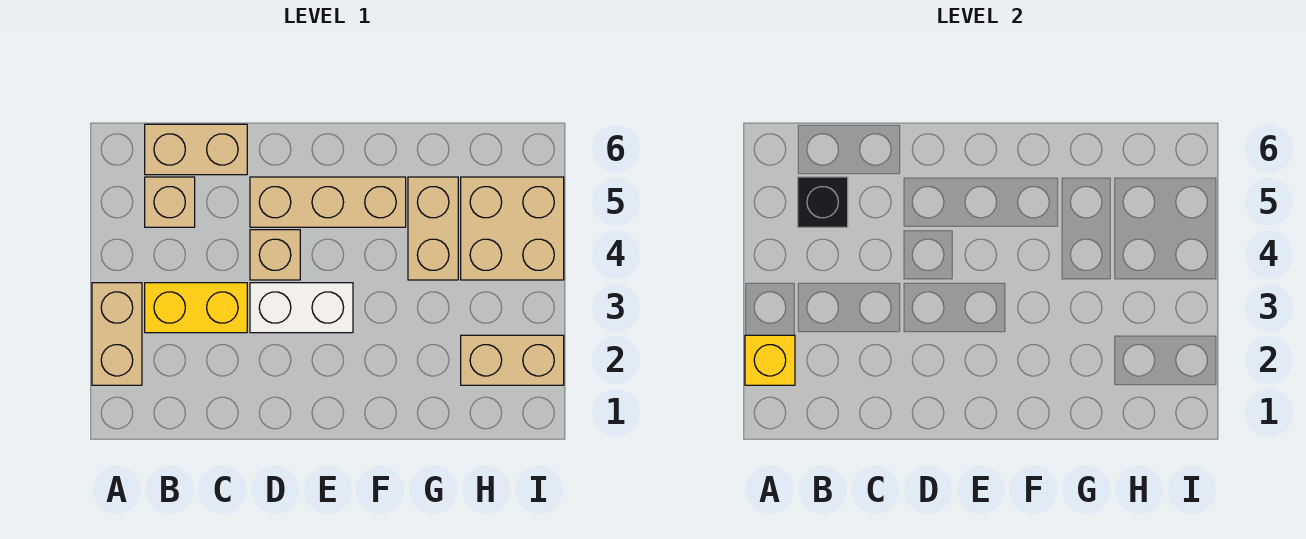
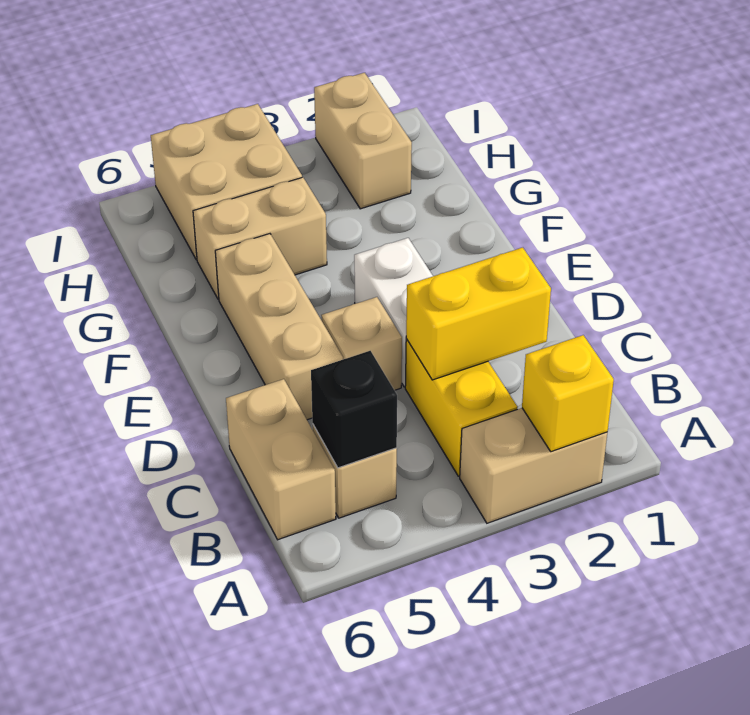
none -> yellow 1x2 brick [406,248,551,380]

